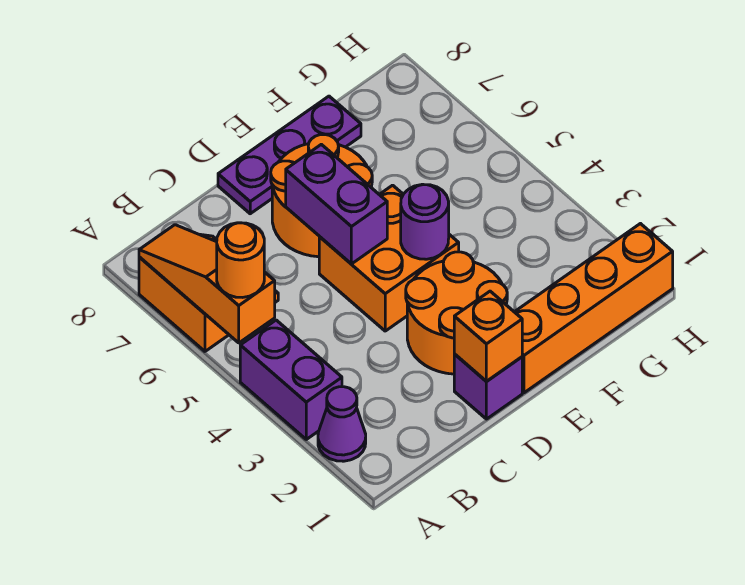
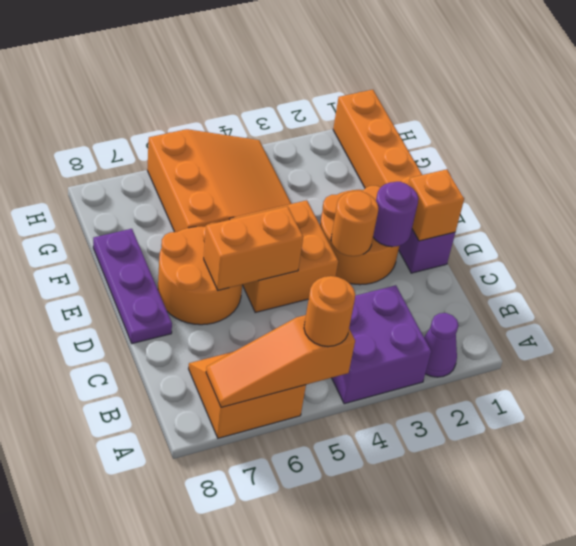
purple 1x2 brick [240,320,342,439] -> purple 2x2 brick [332,285,431,404]
none -> orange 1x1 round brick [331,191,378,256]
purple 1x2 brick [286,144,387,264] -> orange 1x2 brick [204,206,303,290]
purple 1x1 round brick [401,184,449,259] -> purple 1x1 round brick moved to [373,182,418,247]
none -> orange 3x3 slope [147,129,291,232]

